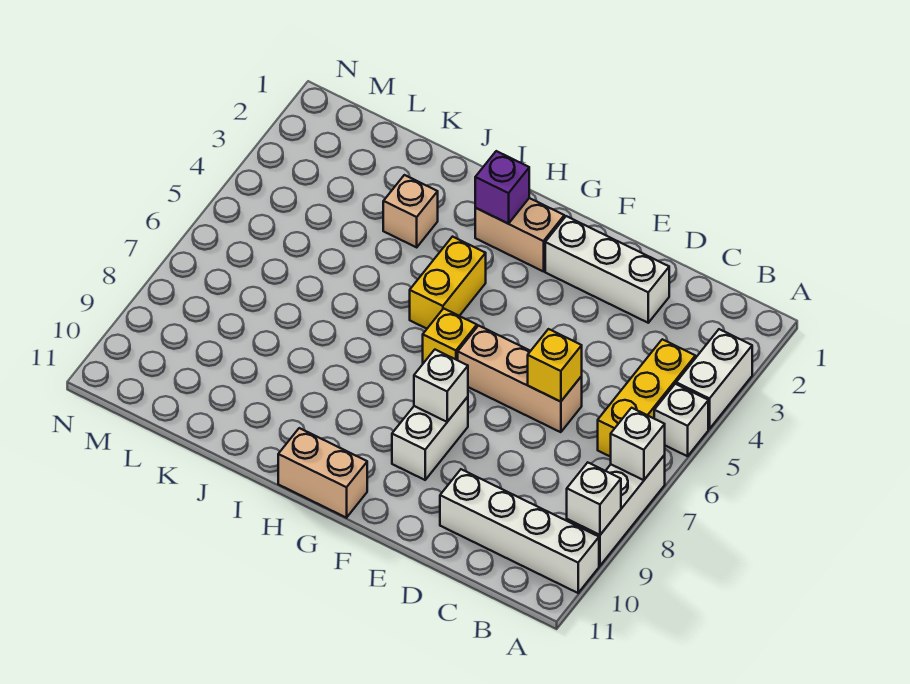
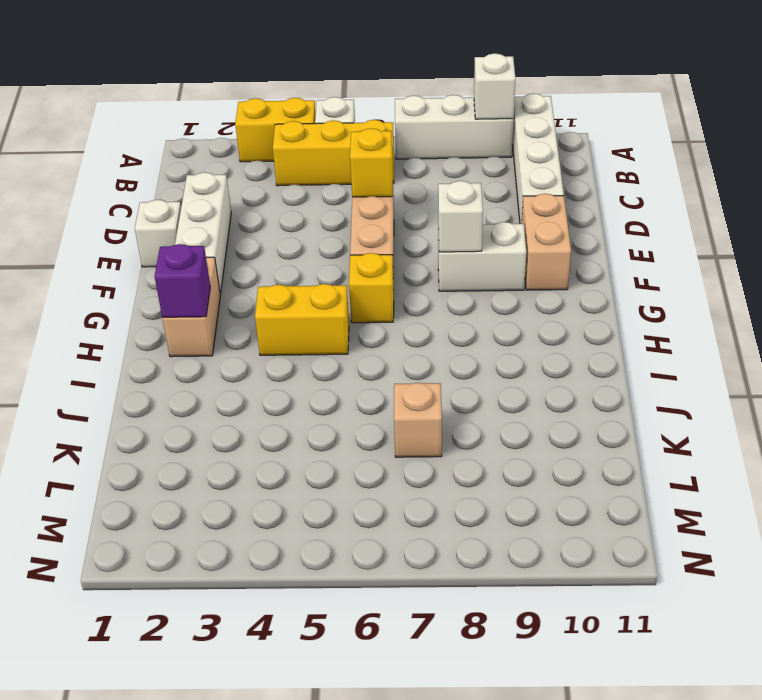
white 1x2 brick [676,329,752,429] -> yellow 1x2 brick [235,98,316,162]
white 1x1 brick [611,408,665,480] -> white 1x1 brick moved to [135,200,181,267]
tan 1x2 brick [278,428,367,518] -> tan 1x2 brick moved to [522,193,571,290]
tan 1x1 brick [383,175,438,247] -> tan 1x1 brick moved to [394,383,442,457]

